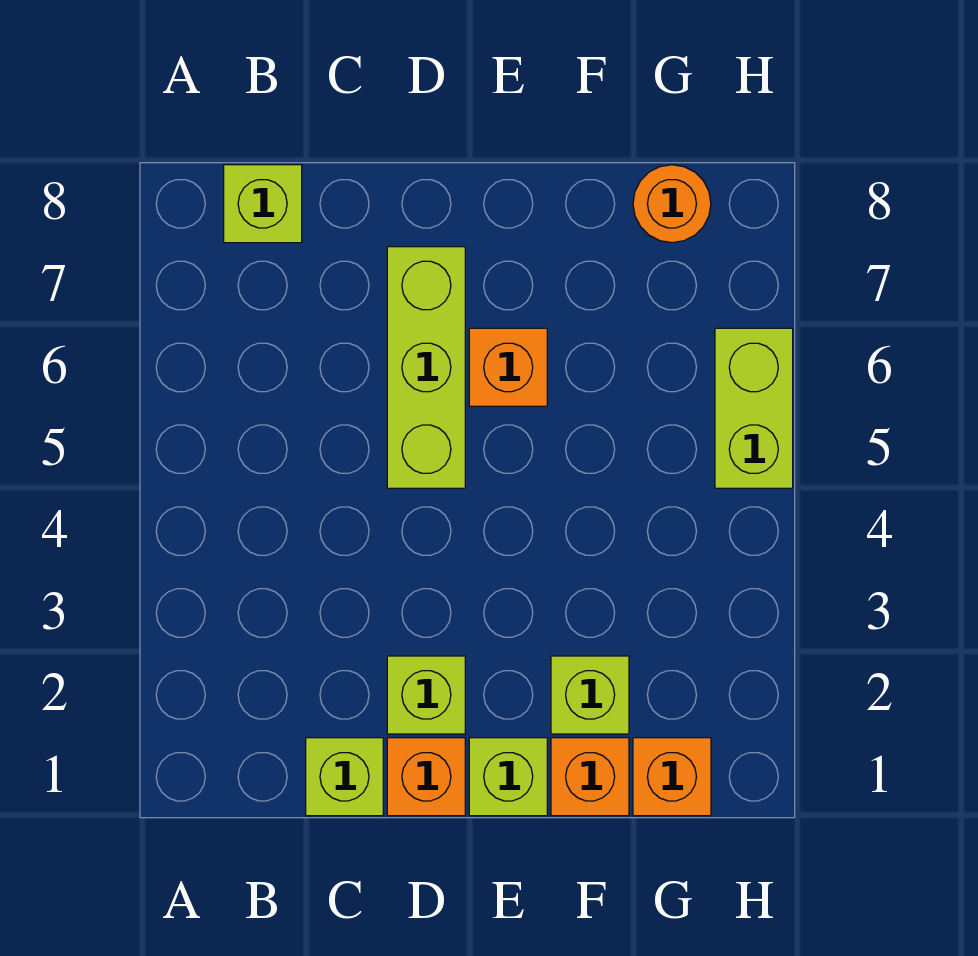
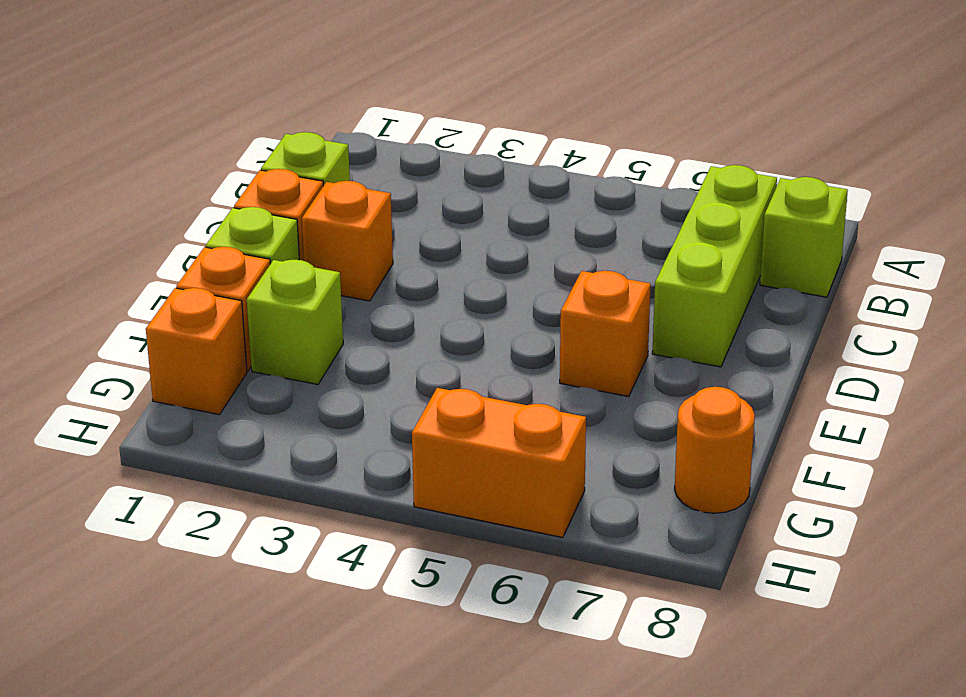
lime 1x1 brick [387,656,465,734] -> orange 1x1 brick [302,181,393,301]
lime 1x3 brick [387,247,465,488] -> lime 1x3 brick turned to [652,165,777,367]
lime 1x2 brick [715,328,793,488] -> orange 1x2 brick [412,388,586,538]

